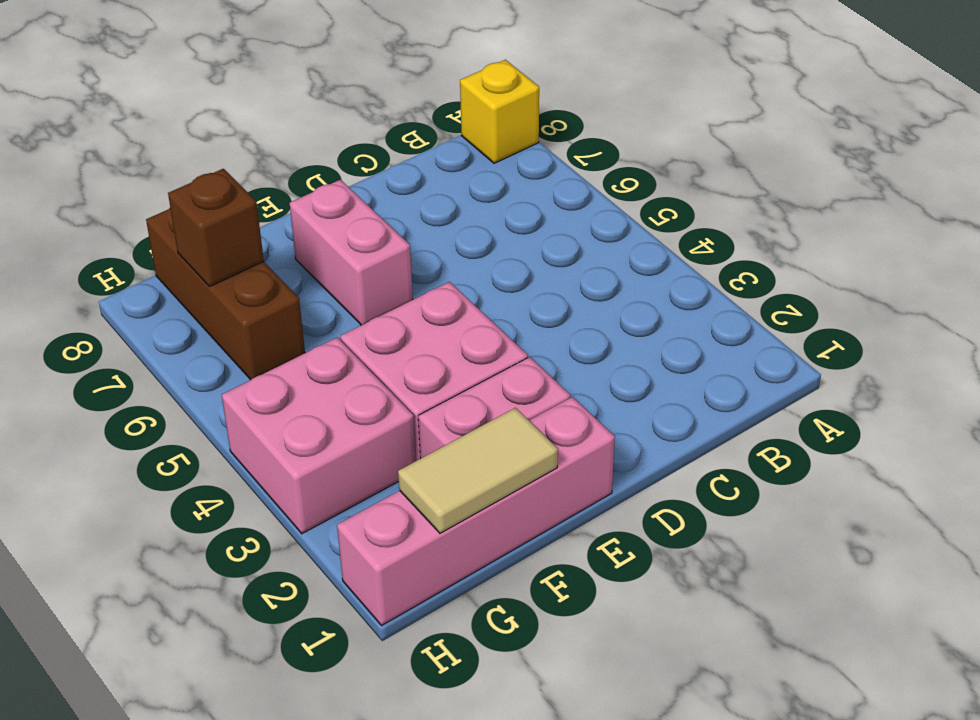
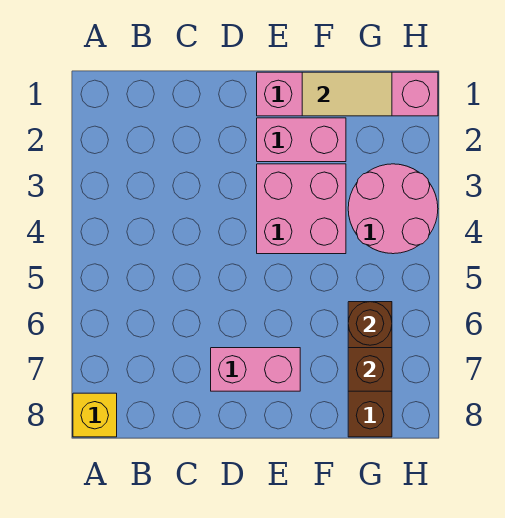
pink 1x2 brick [290,180,413,325] -> pink 1x2 brick turned to [211,348,300,391]
pink 2x2 brick [222,337,416,534] -> pink 2x2 round brick [348,164,438,254]
none -> brown 1x1 round brick [348,302,392,345]

